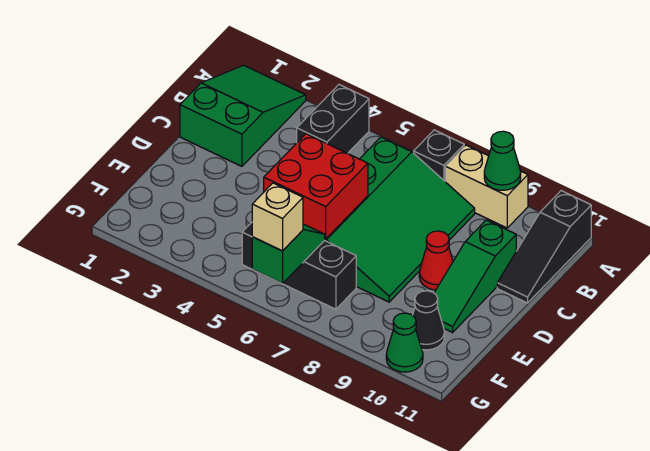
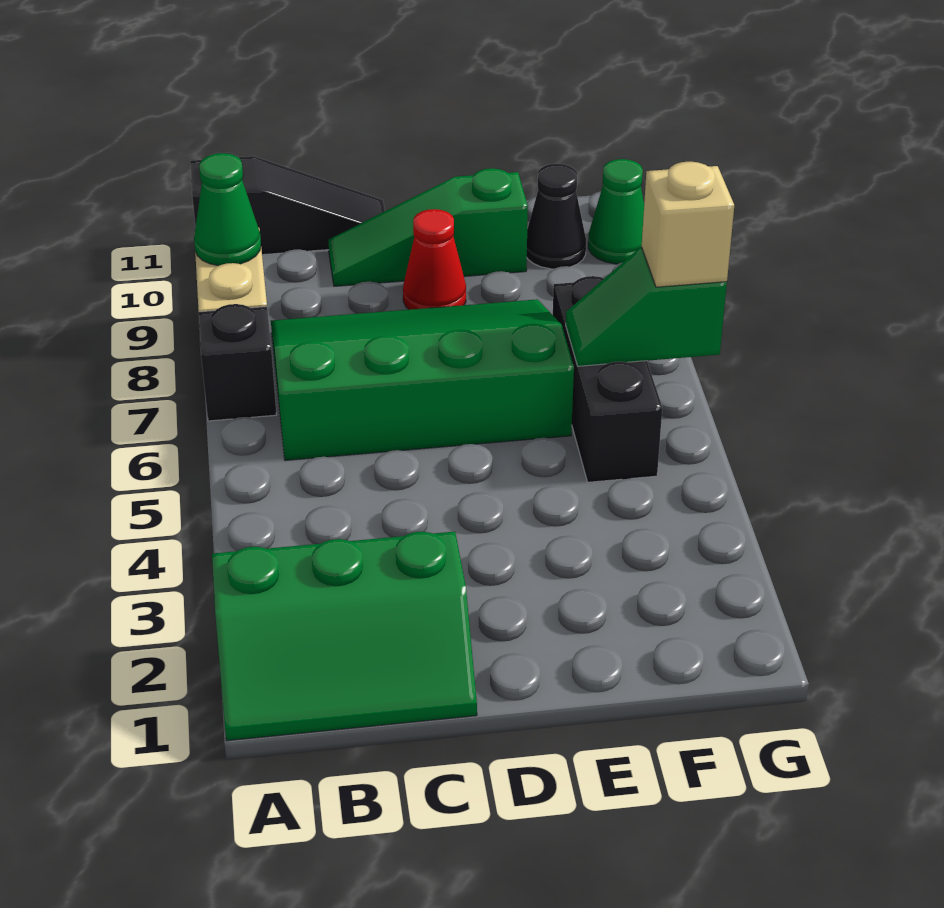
green 2x3 slope [180,65,306,166] -> green 2x3 slope turned to [212,532,477,741]
black 1x2 brick [297,85,369,153] -> none
green 1x3 slope [434,220,516,332] -> green 1x3 slope turned to [328,168,528,286]
red 2x2 brick [264,134,368,239] -> none

